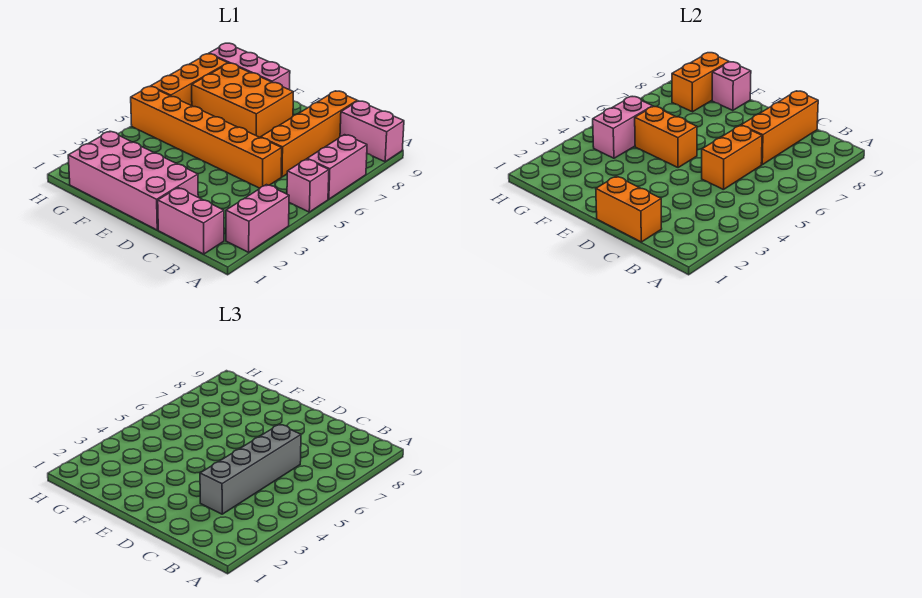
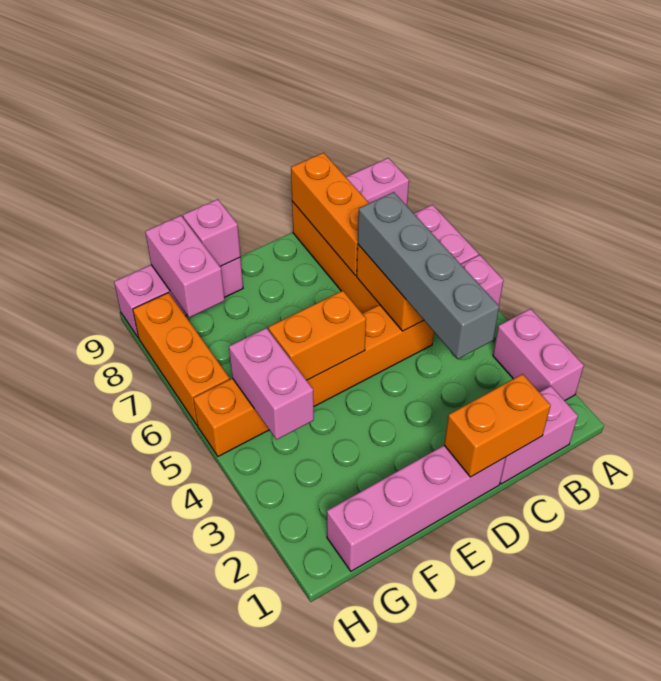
pink 2x4 brick [68,131,198,230] -> pink 1x4 brick [327,445,506,571]
orange 2x3 brick [192,63,293,138] -> none
orange 1x2 brick [672,53,729,112] -> pink 1x2 brick [145,216,225,317]

